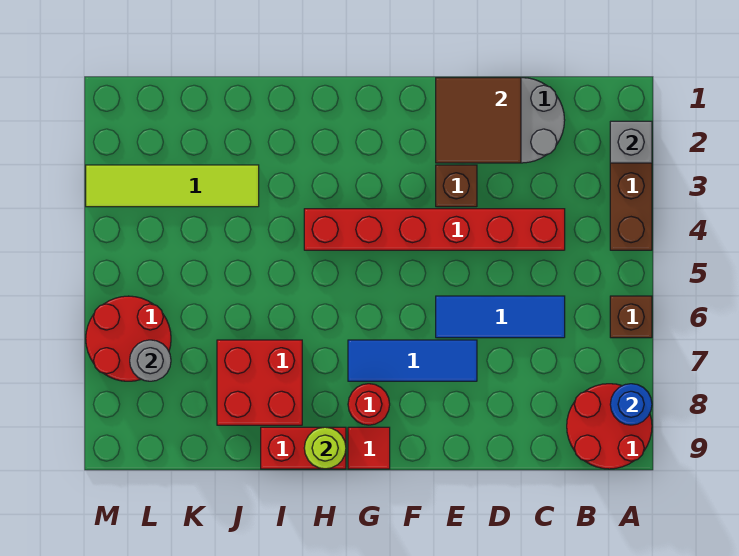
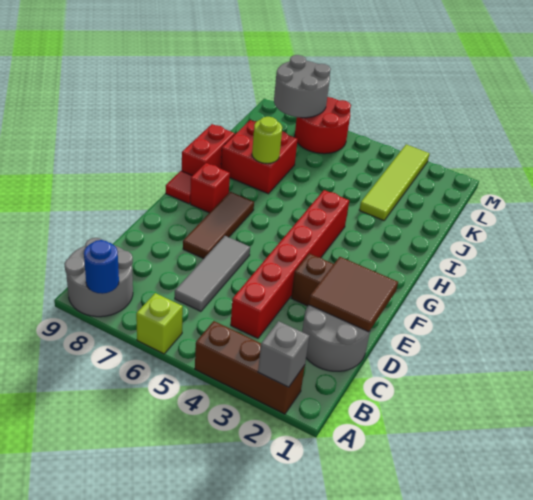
brown 1x1 brick [610,296,652,338] -> lime 1x1 brick [136,293,183,354]
red 2x2 round brick [567,384,652,469] -> grey 2x2 round brick [64,238,133,317]
blue 1x3 tile [436,296,565,338] -> grey 1x3 tile [175,236,250,311]
blue 1x3 tile [348,340,477,381] -> brown 1x3 tile [183,192,254,259]
red 1x1 round brick [348,384,390,425] -> red 1x1 brick [190,163,230,213]
lime 1x1 round brick [304,427,346,469] -> lime 1x1 round brick moved to [252,117,282,164]
grey 1x1 round brick [130,340,171,381] -> grey 2x2 round brick [274,55,331,118]

